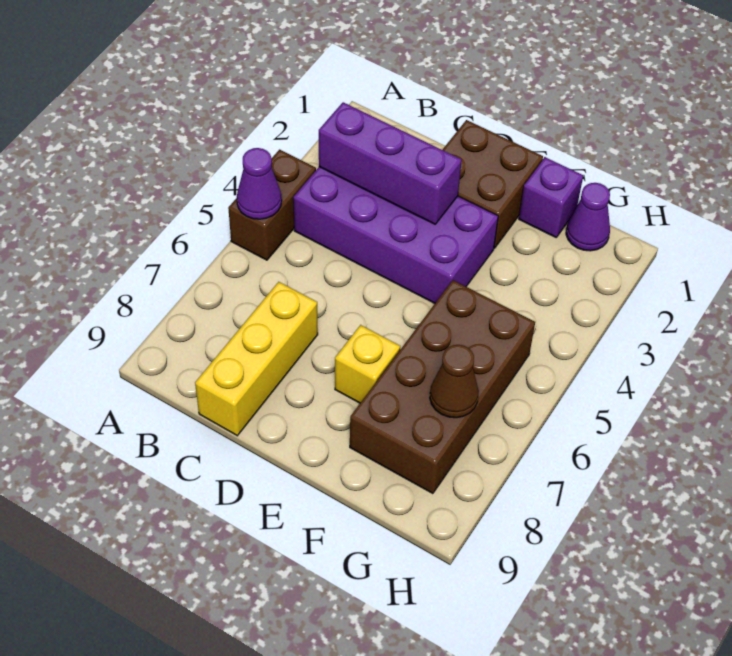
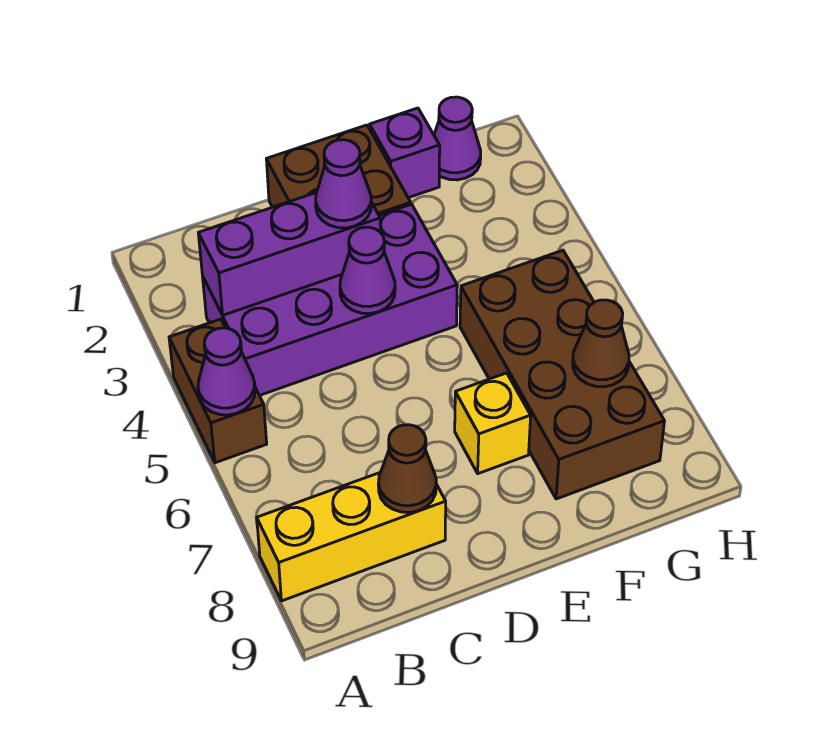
yellow 1x3 brick [195,282,318,436] -> yellow 1x3 brick turned to [256,473,446,601]
none -> brown 1x1 cone [378,425,436,512]
none -> purple 1x1 cone [316,140,371,228]
none -> purple 1x1 cone [340,227,395,314]

